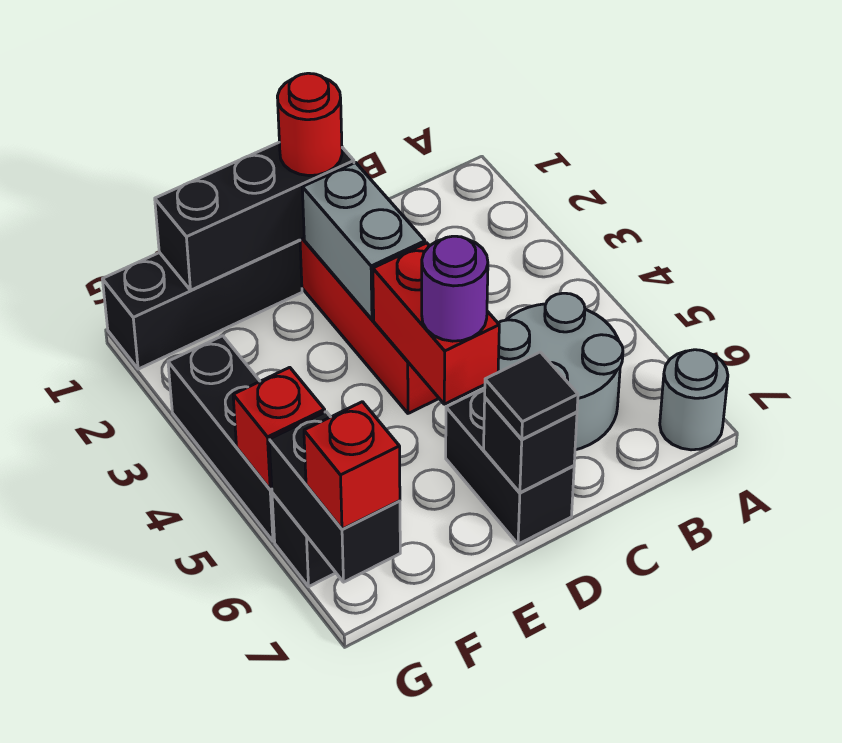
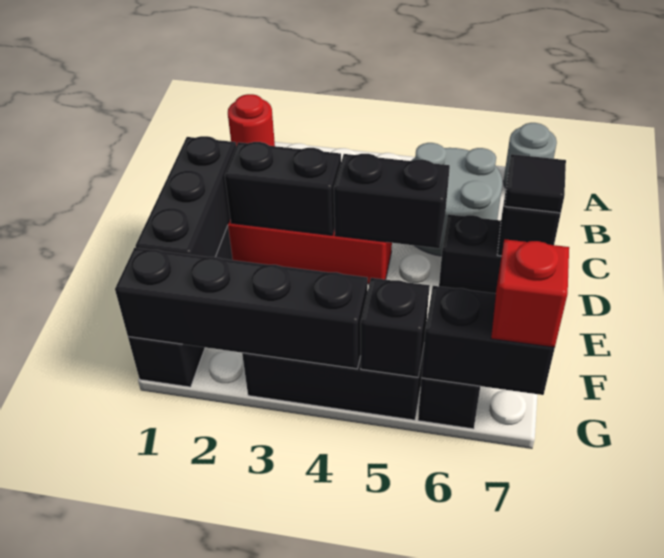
red 1x1 round brick [277,73,342,176] -> red 1x1 round brick moved to [228,94,275,146]
grey 1x2 brick [302,163,425,320] -> black 1x2 brick [225,142,341,235]
red 1x2 brick [373,243,499,404] -> black 1x2 brick [334,154,450,248]
purple 1x1 round brick [422,236,488,341] -> none
none -> black 1x4 brick [115,248,368,369]
red 1x1 brick [233,367,325,490] -> black 1x1 brick [361,278,430,377]

